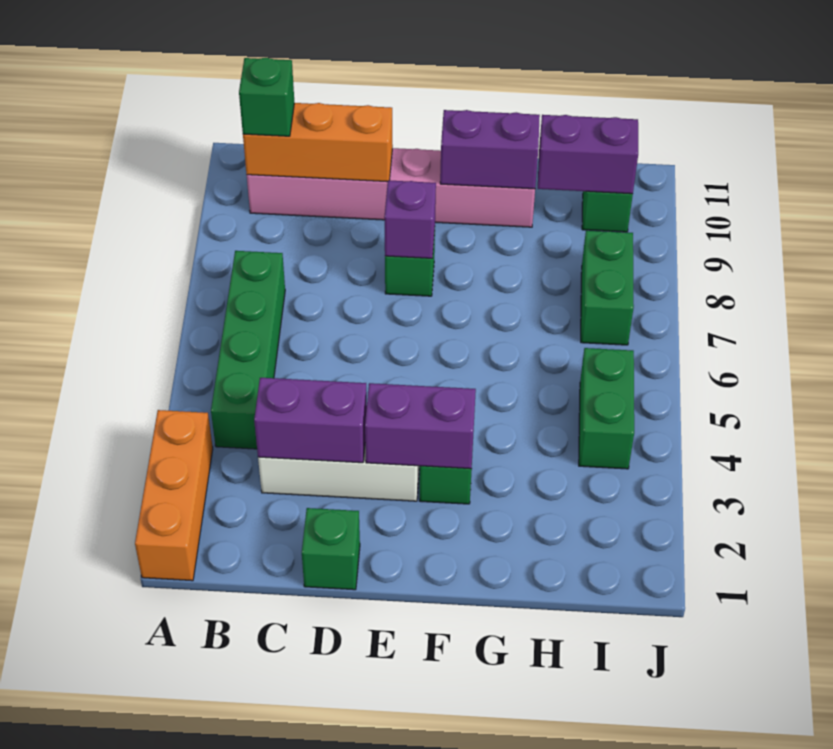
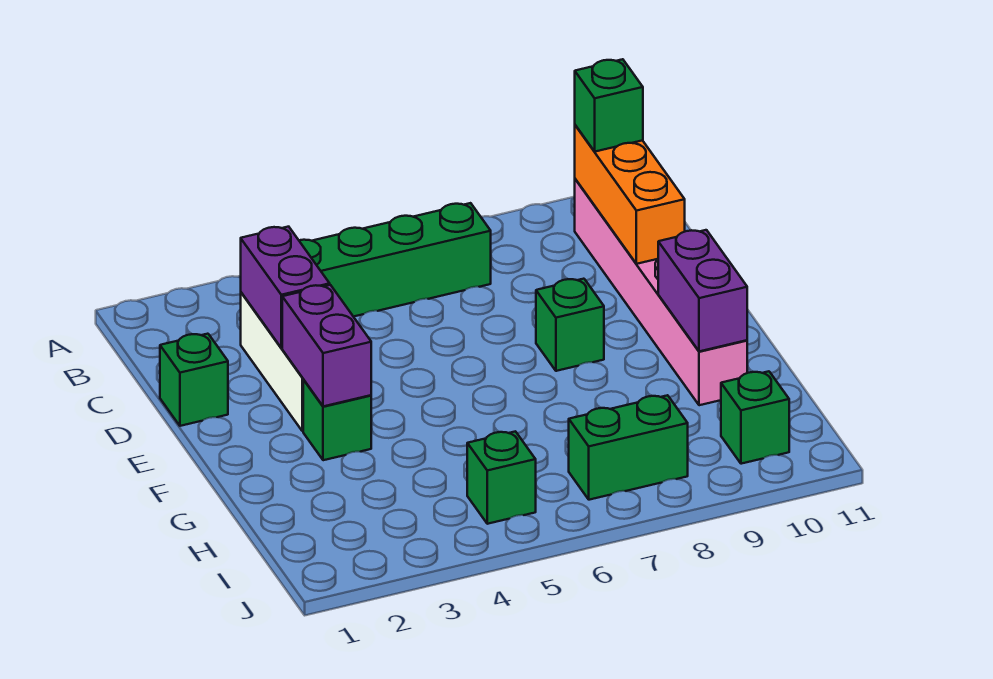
orange 1x3 brick [135,410,213,581] -> none
purple 1x1 brick [384,180,436,258] -> none
purple 1x2 brick [538,115,638,194] -> none
green 1x2 brick [579,348,634,469] -> green 1x1 brick [467,431,536,524]

